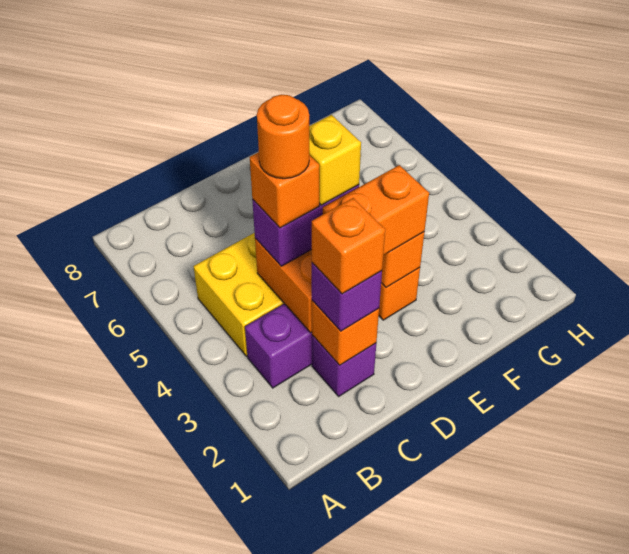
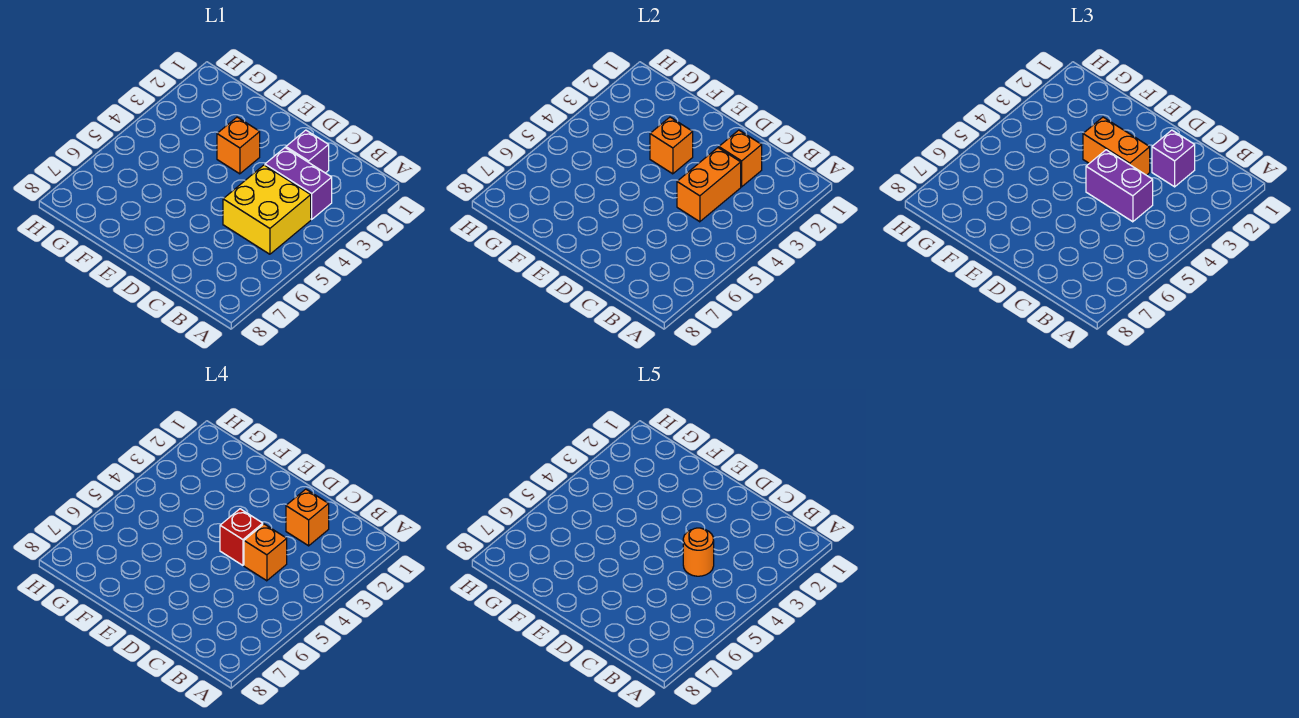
yellow 1x1 brick [309,115,361,205] -> red 1x1 brick [220,509,263,565]

